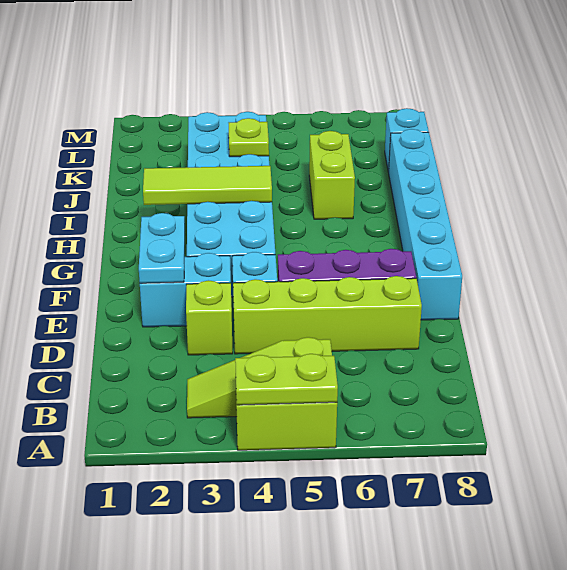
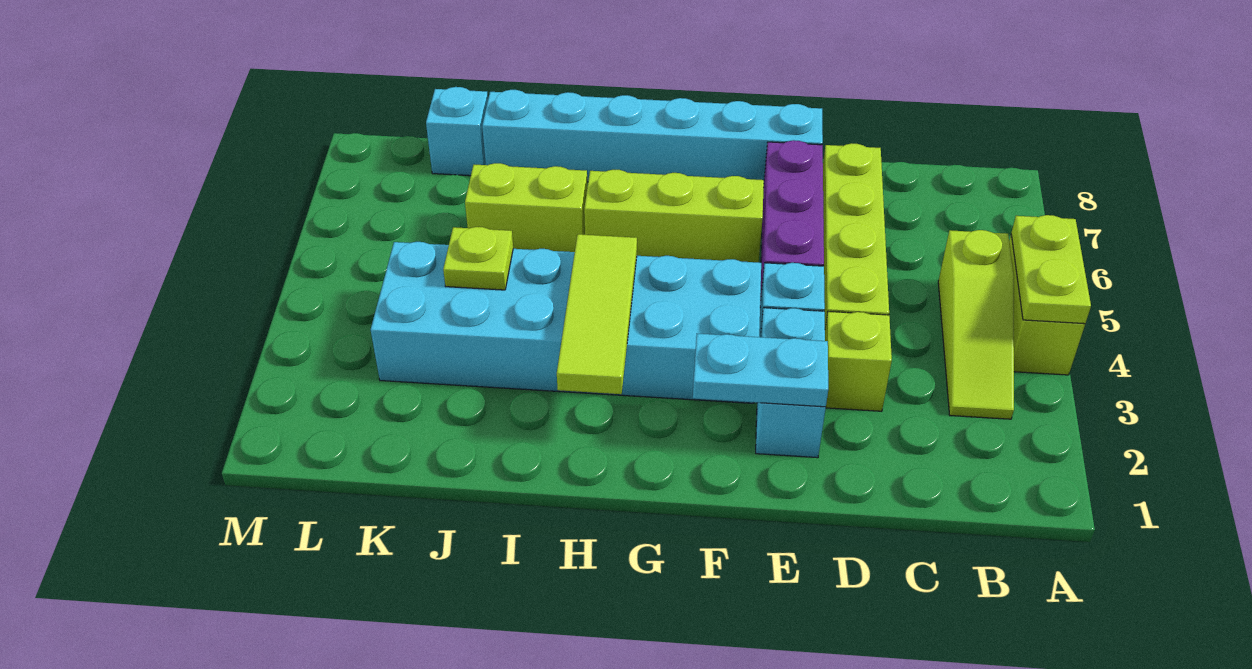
none -> lime 1x3 brick [584,170,764,262]

